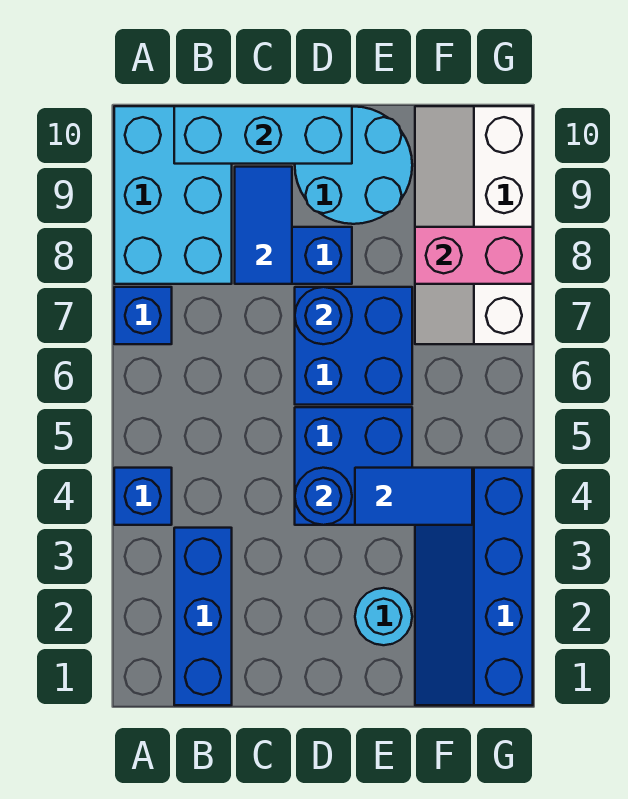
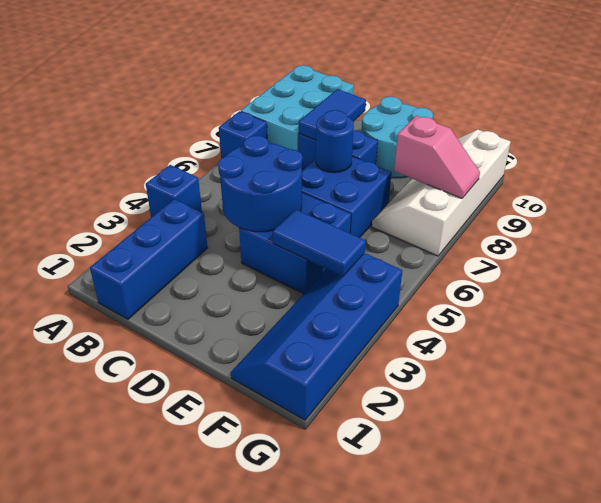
cyan 1x3 brick [174,106,352,164] -> none
blue 1x1 round brick [295,468,352,525] -> blue 2x2 round brick [218,135,302,232]
cyan 1x1 round brick [355,588,412,645] -> none
pink 1x2 brick [415,227,533,284] -> pink 1x2 slope [394,116,480,198]

